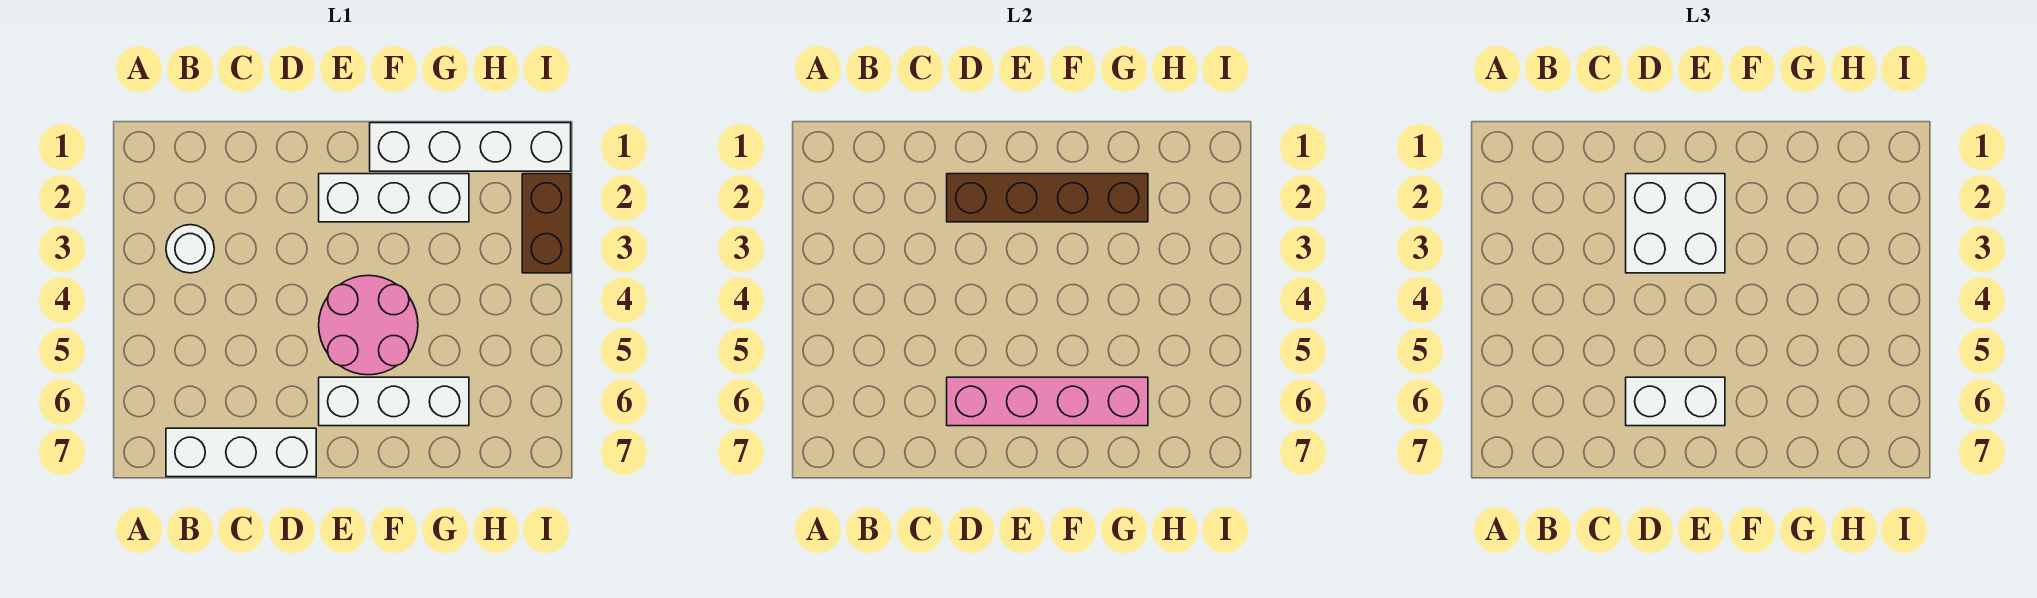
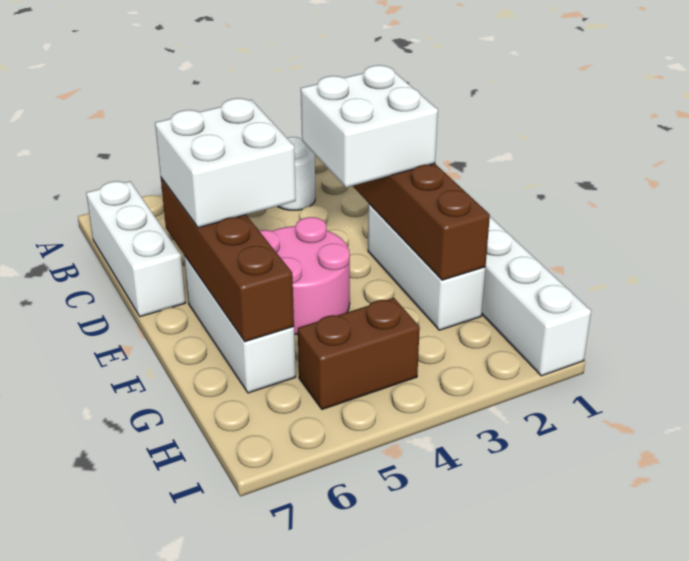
pink 1x4 brick [947,377,1148,426] -> brown 1x4 brick [161,178,294,342]
white 1x2 brick [1626,377,1725,426] -> white 2x2 brick [155,98,296,228]
brown 1x2 brick [522,174,571,273] -> brown 1x2 brick moved to [298,298,420,409]

